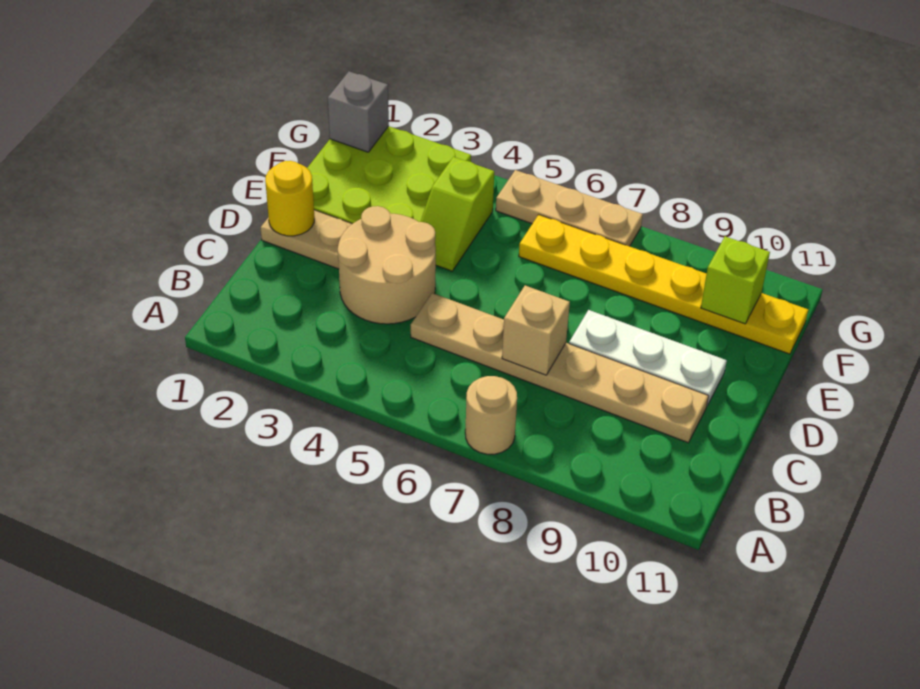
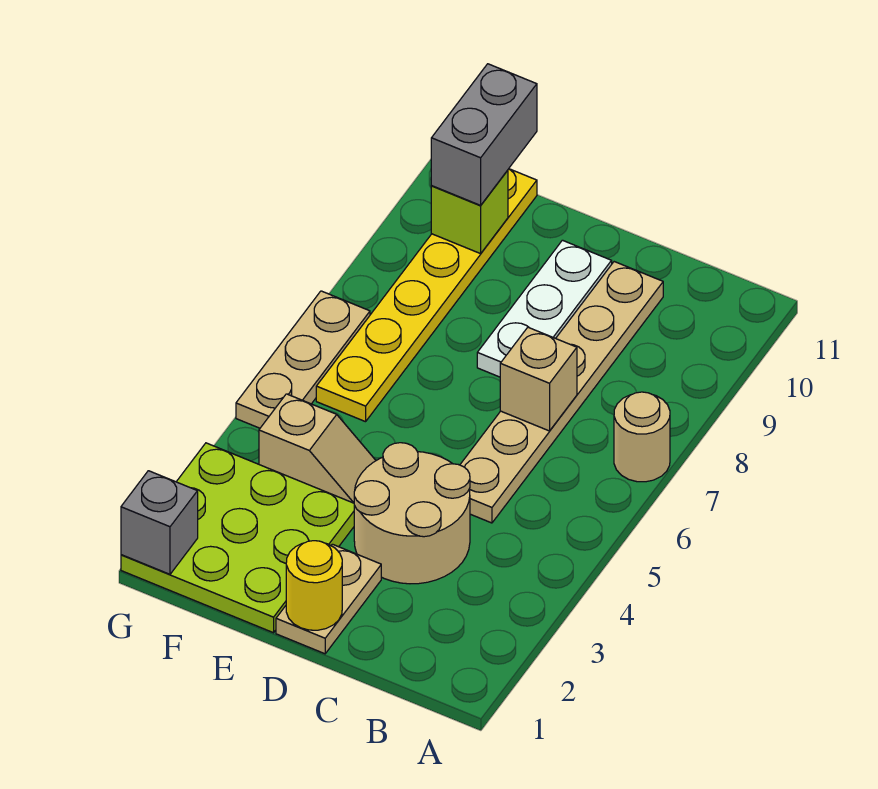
lime 1x2 slope [421,157,494,271] -> tan 1x2 slope [259,394,376,503]
none -> grey 1x2 brick [431,64,537,205]

